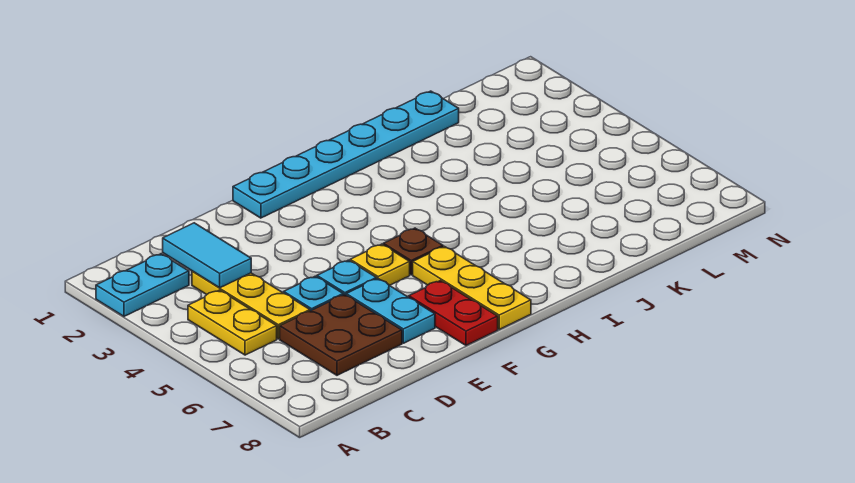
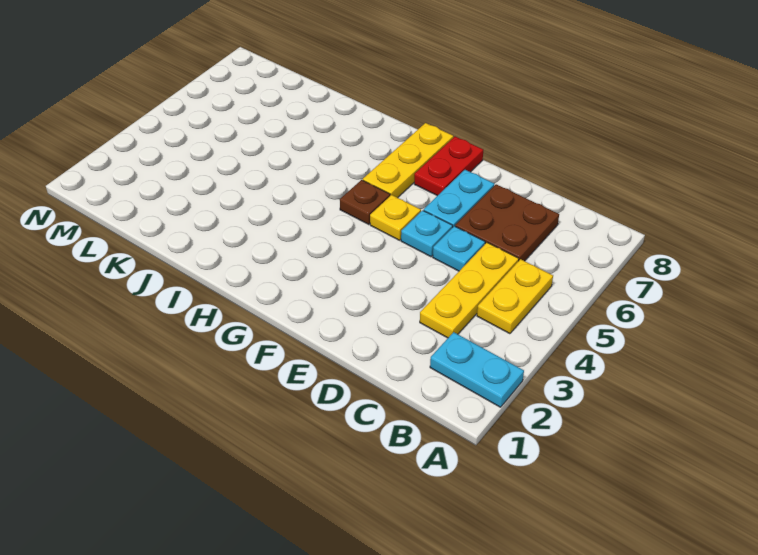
cyan 1x2 tile [163,223,251,288] -> none
cyan 1x6 plate [233,91,459,218] -> none

